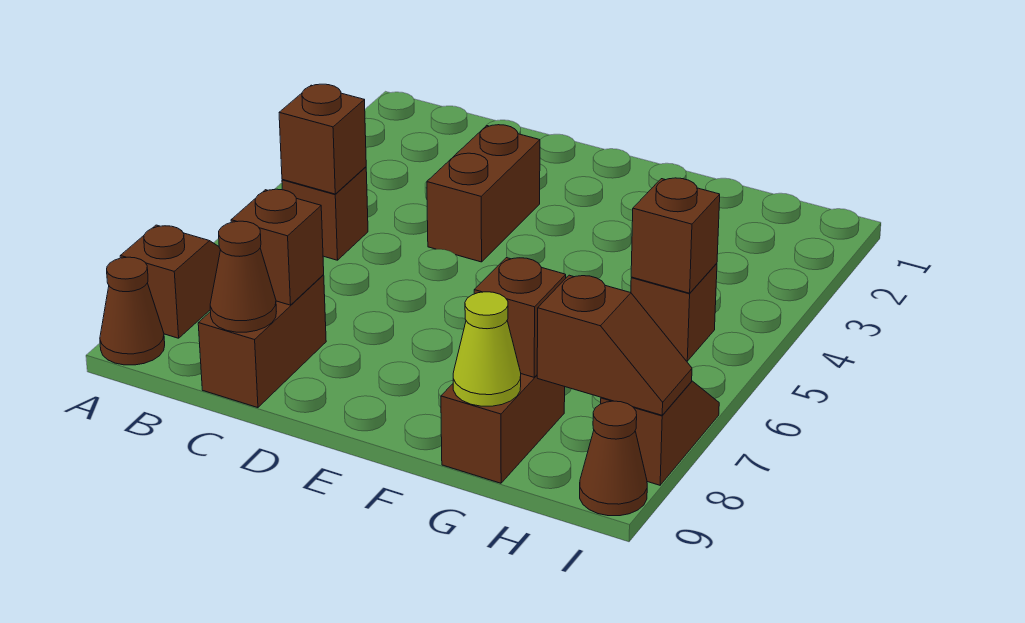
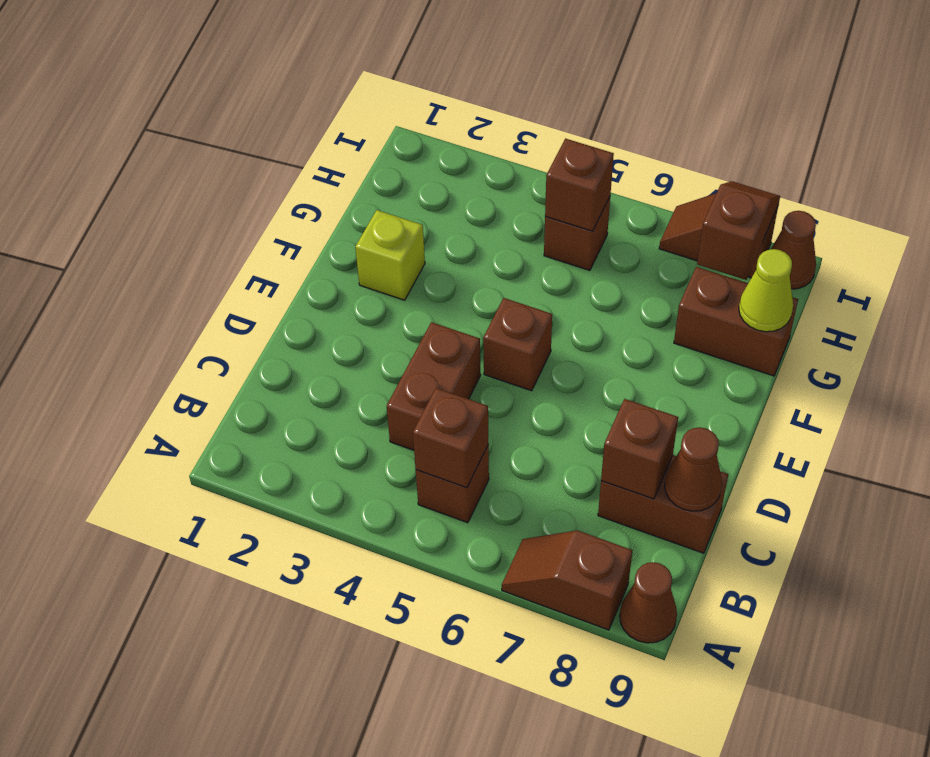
brown 1x2 brick [427,125,540,262] -> brown 1x2 brick turned to [387,322,481,450]
none -> lime 1x1 brick [355,210,425,300]
brown 1x1 brick [474,258,566,377] -> brown 1x1 brick moved to [483,298,552,391]

